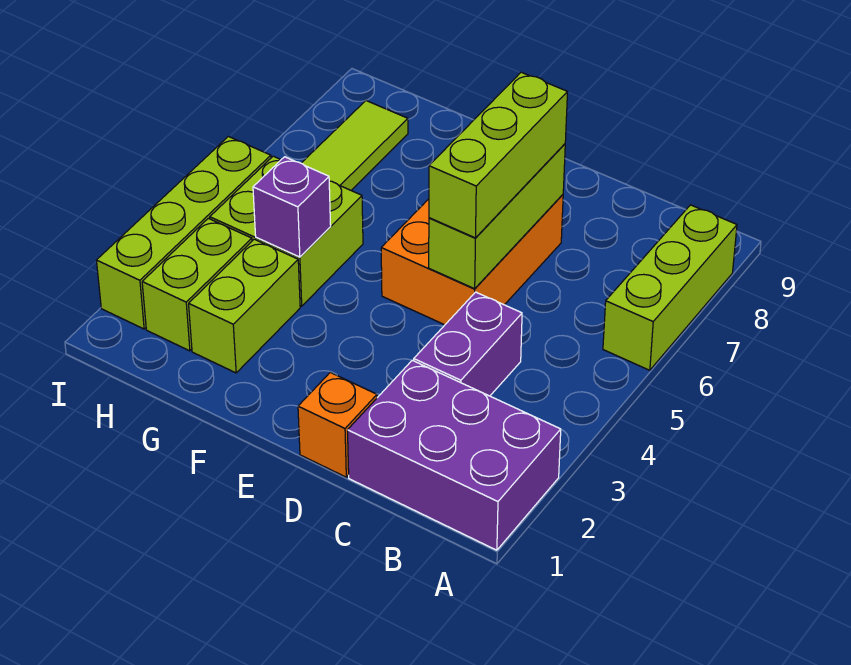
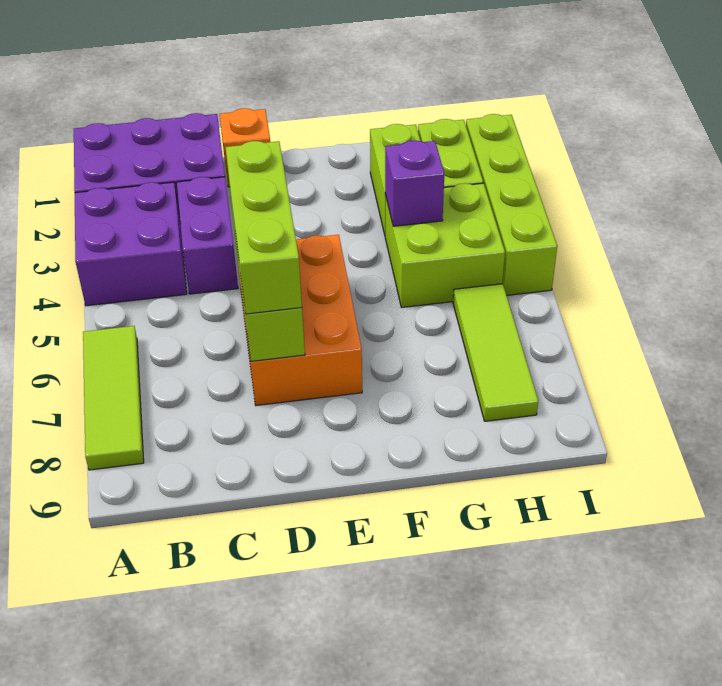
none -> purple 2x2 brick [75,182,187,306]
lime 1x3 brick [603,205,737,370] -> lime 1x3 tile [83,326,144,470]

